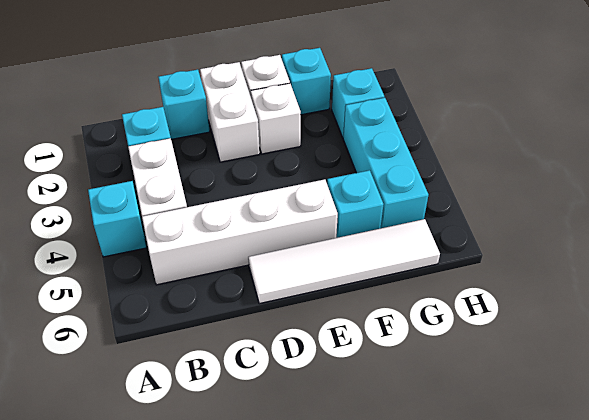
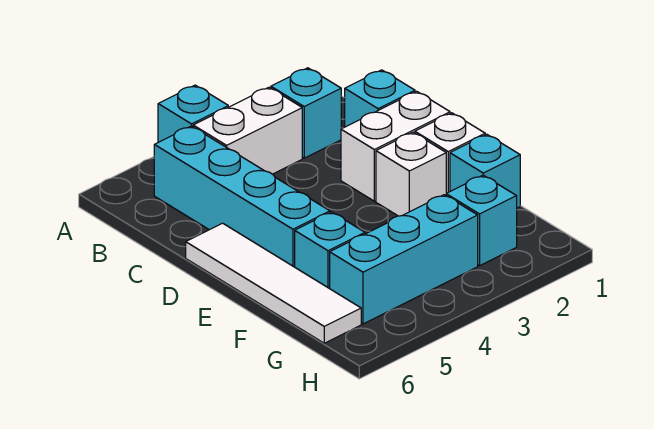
white 1x4 brick [142,179,338,285] -> cyan 1x4 brick [154,126,330,267]

